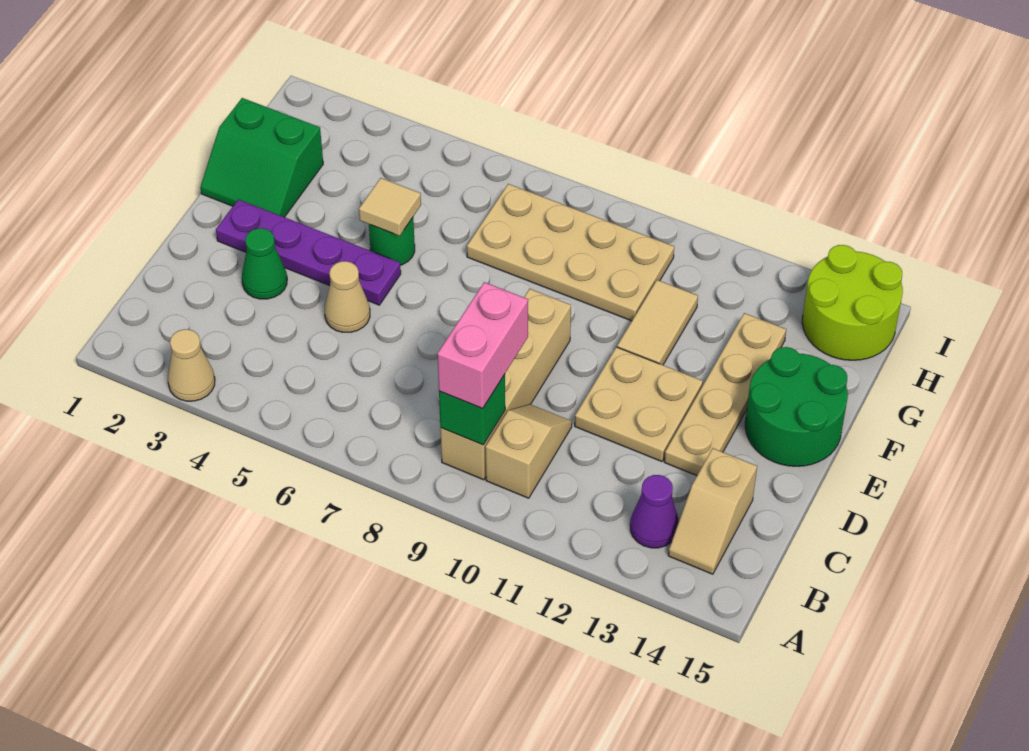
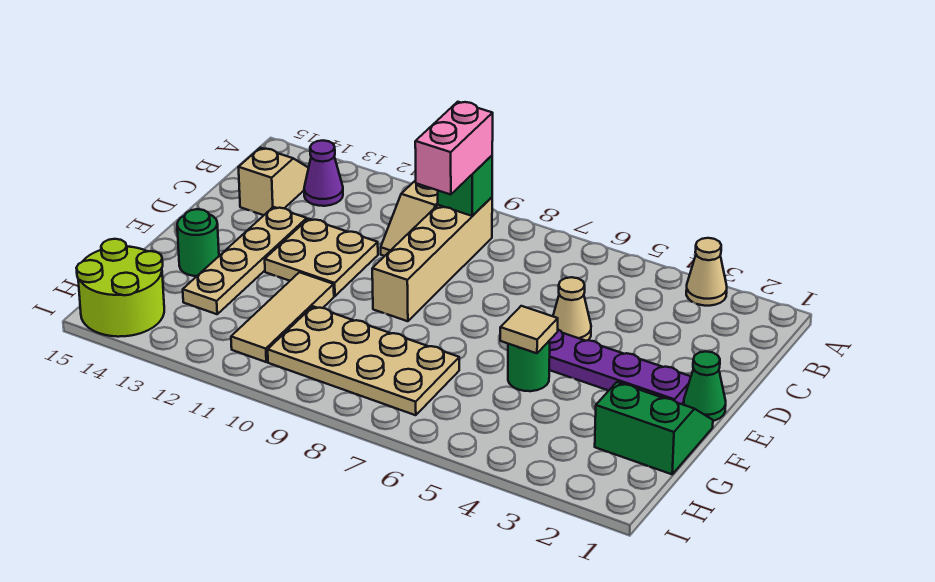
green 1x1 cone [242,228,287,299] -> green 1x1 cone moved to [684,352,726,421]
green 2x2 round brick [745,347,848,466] -> green 1x1 round brick [177,209,219,276]
tan 1x2 tile [617,280,698,365] -> tan 1x3 tile [231,272,334,362]

